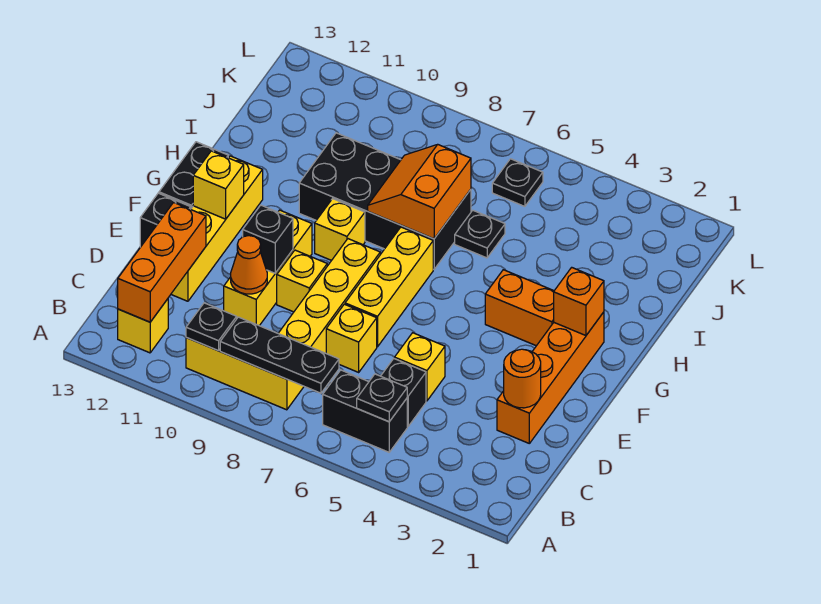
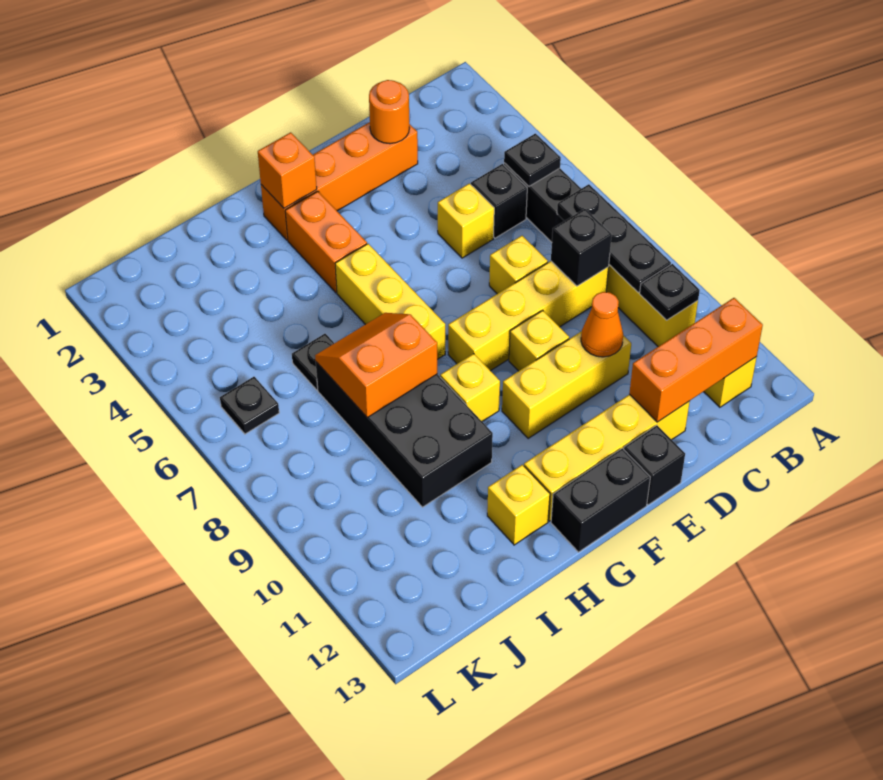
yellow 1x3 brick [345,227,433,347] -> yellow 1x3 brick turned to [335,244,445,359]
black 1x1 brick [243,205,293,273] -> black 1x1 brick moved to [551,209,612,286]
yellow 1x1 brick [193,151,244,219] -> yellow 1x1 brick moved to [487,465,550,545]
orange 2x2 slope [368,145,471,239] -> orange 2x2 slope turned to [315,313,437,417]

